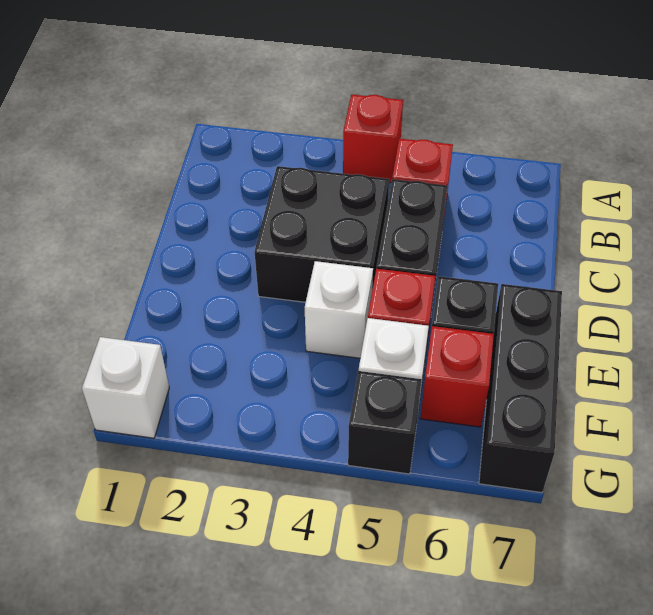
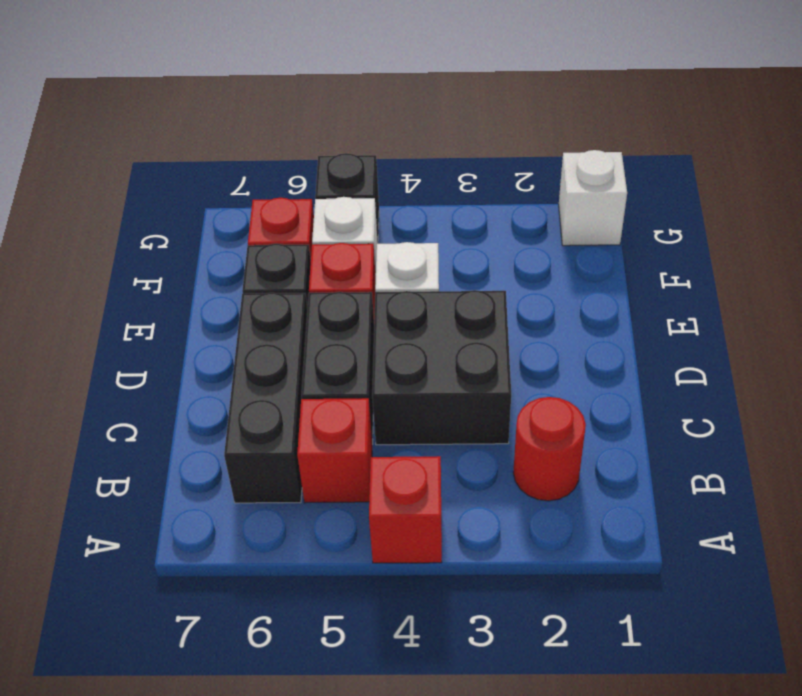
none -> red 1x1 round brick [513,397,586,501]
black 1x3 brick [479,284,562,493] -> black 1x3 brick moved to [224,293,307,503]

